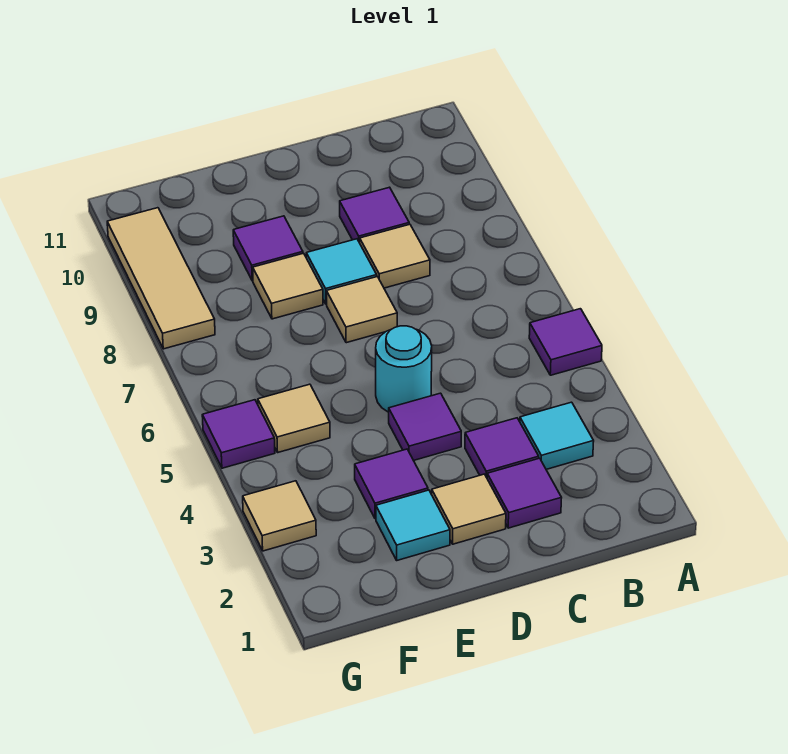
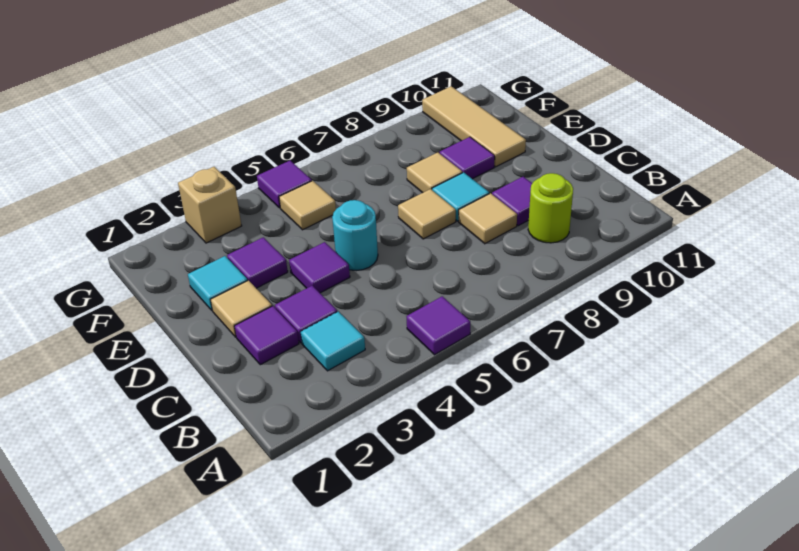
none -> lime 1x1 round brick [528,173,573,243]
tan 1x1 tile [243,481,316,551] -> tan 1x1 brick [178,167,242,243]
tan 1x3 tile [107,208,215,349] -> tan 1x3 tile turned to [422,86,526,167]

